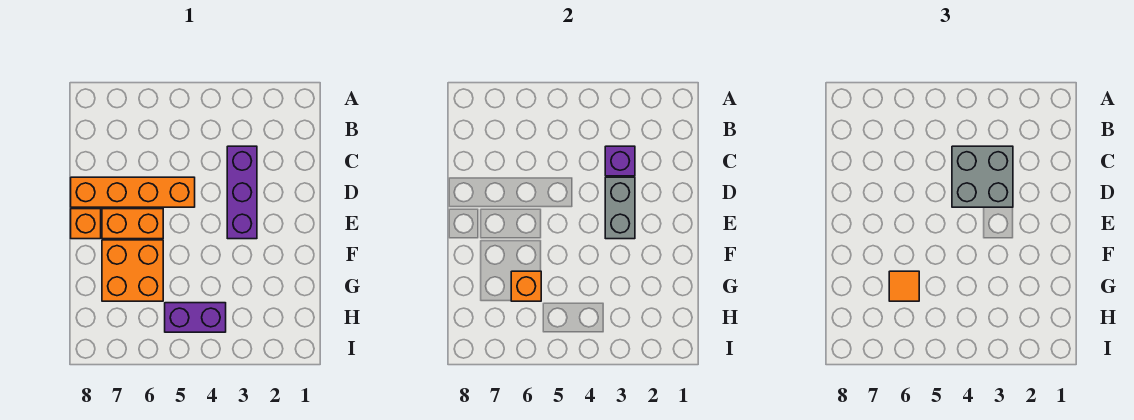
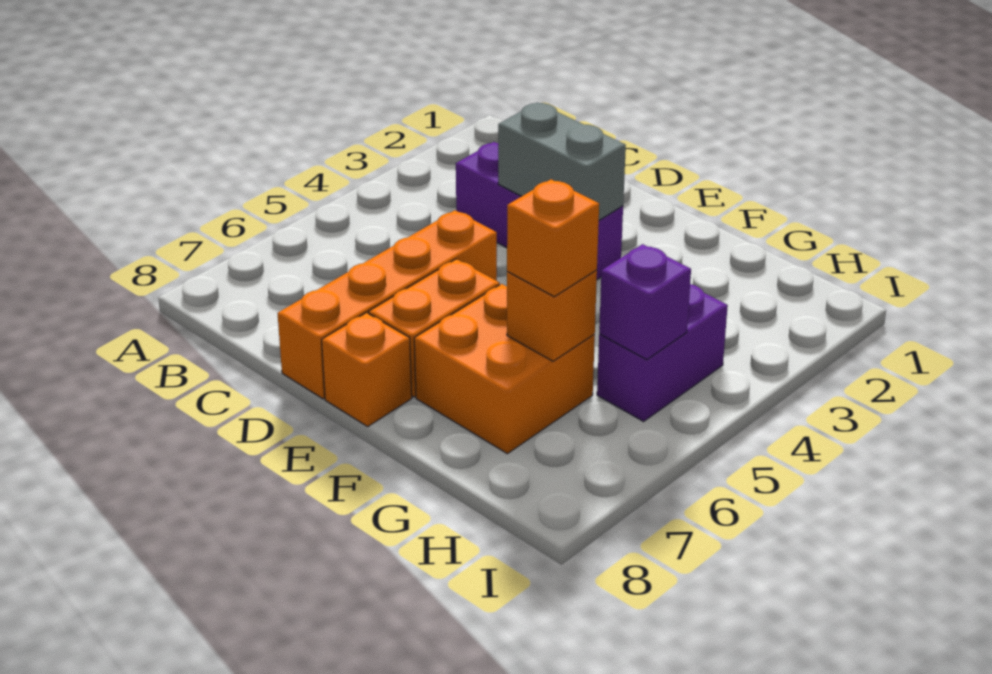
purple 1x1 brick [605,146,635,176] -> purple 1x1 brick moved to [599,244,691,360]
grey 2x2 brick [952,146,1013,207] -> none
orange 1x1 tile [889,271,919,301] -> orange 1x1 brick [507,179,599,297]

